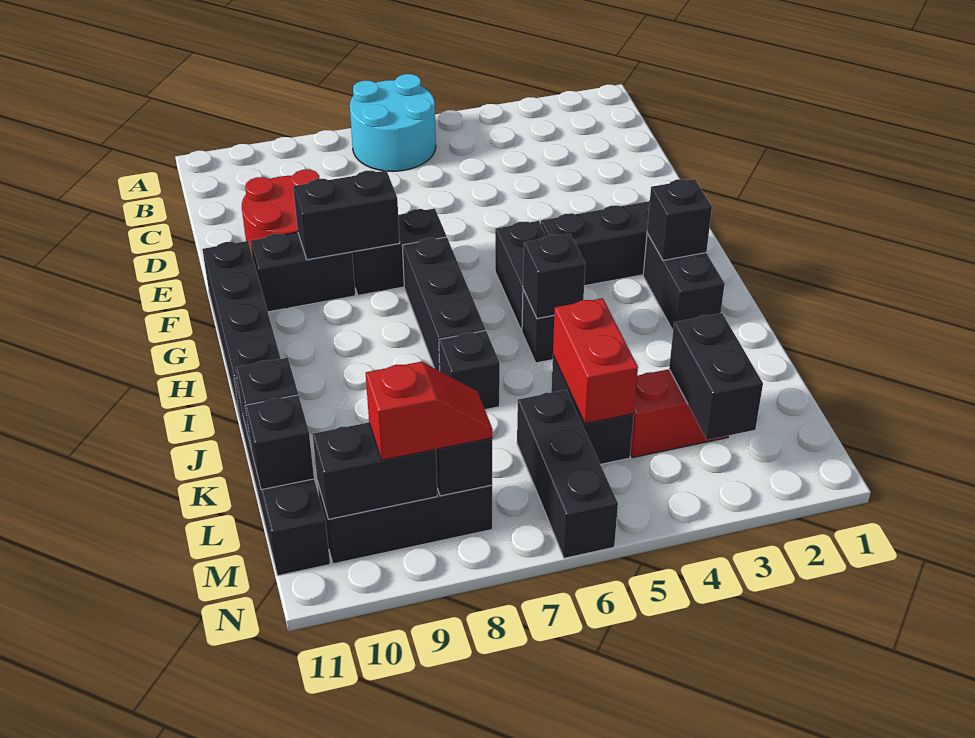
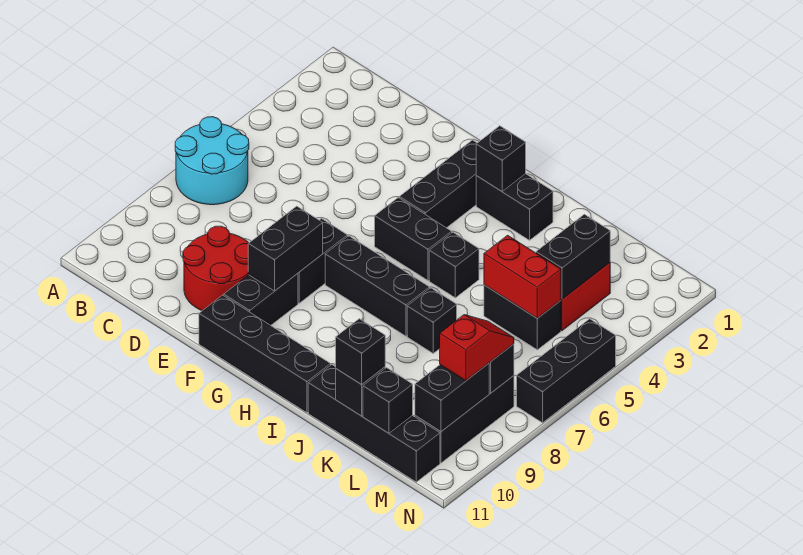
black 1x1 brick [523,234,585,319] -> black 1x1 brick moved to [336,319,385,384]
black 1x2 brick [669,313,763,440] -> black 1x2 brick turned to [536,214,610,299]
black 1x3 brick [517,390,618,558] -> black 1x3 brick turned to [517,319,616,423]

